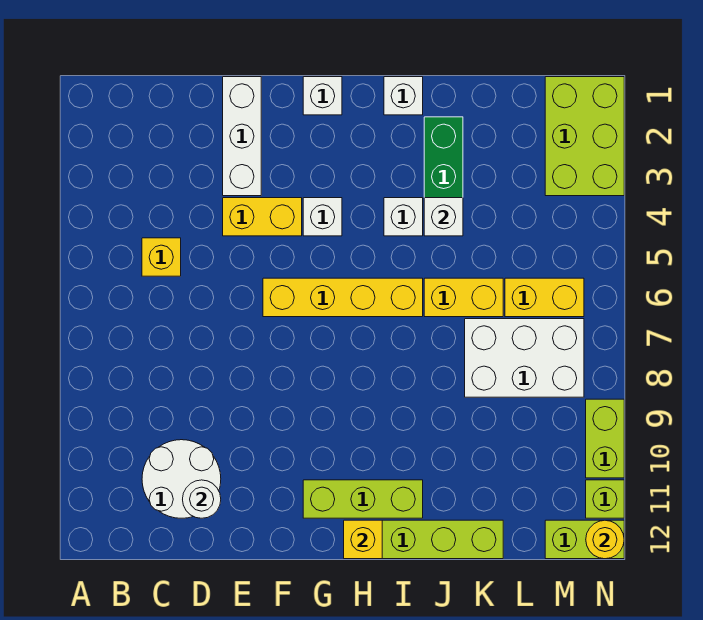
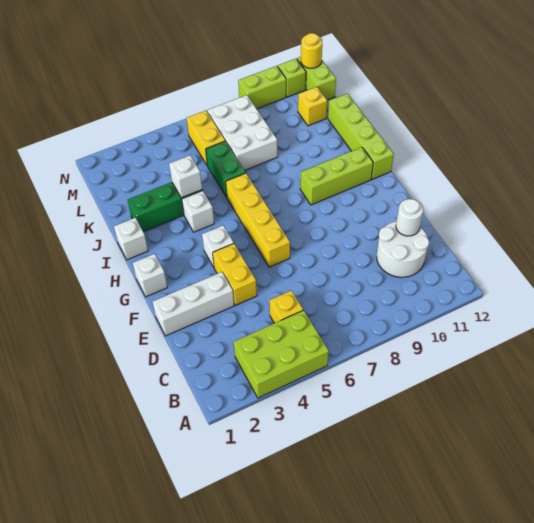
lime 1x3 brick [303,480,423,518] -> lime 1x3 brick turned to [300,147,373,205]
yellow 1x1 brick [344,520,382,559] -> yellow 1x1 brick moved to [298,87,327,126]
yellow 1x2 brick [424,278,503,317] -> green 1x2 brick [206,141,246,197]
lime 2x3 brick [545,77,624,196] -> lime 2x3 brick moved to [234,310,329,398]

